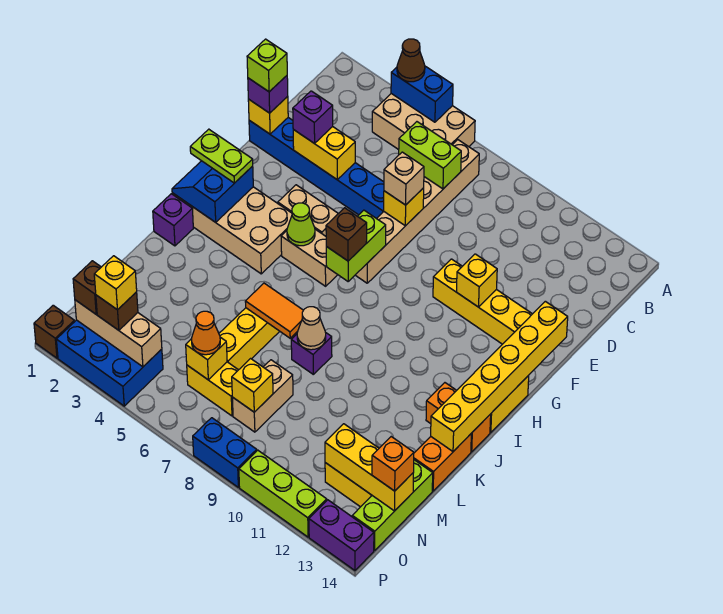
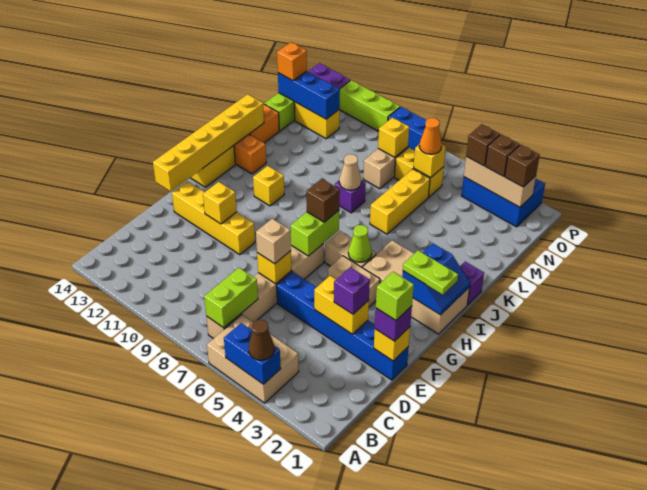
lime 1x2 brick [399,122,461,189] -> lime 1x2 brick turned to [204,268,258,328]
orange 1x2 tile [245,283,303,338] -> none
yellow 1x3 brick [325,424,414,511] -> blue 1x3 brick [278,71,340,119]
yellow 1x1 brick [94,256,137,310] -> yellow 1x1 brick moved to [253,166,284,206]
brown 1x1 brick [34,305,74,358] -> brown 1x1 brick moved to [466,124,500,166]

